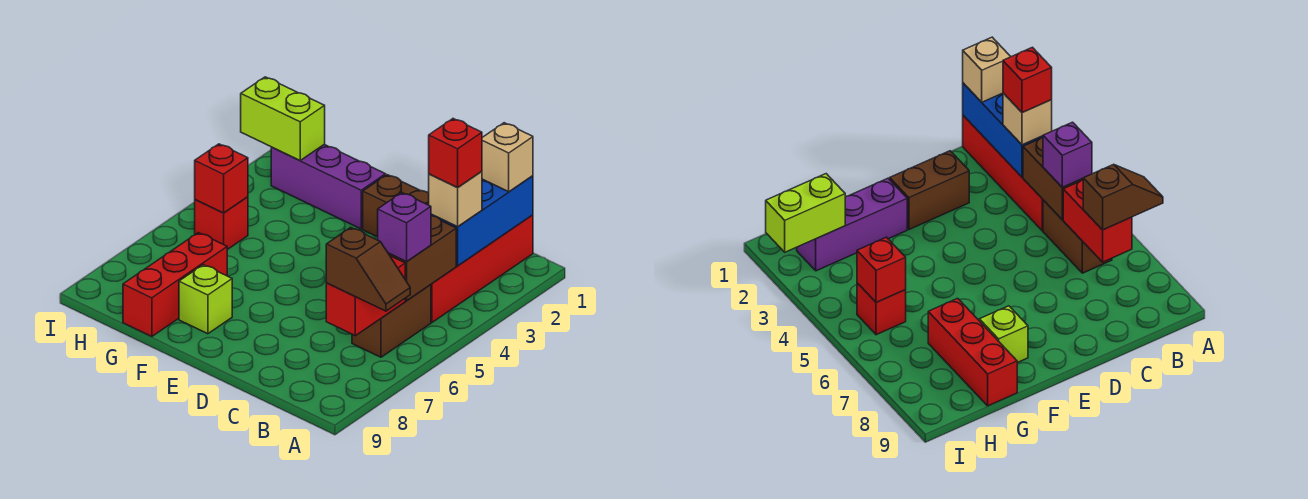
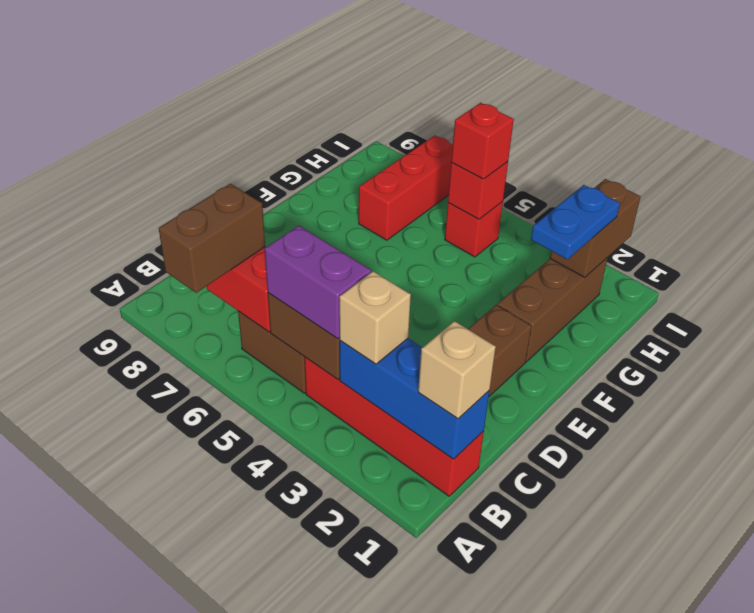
brown 1x2 slope [326,228,410,311] -> brown 1x2 brick [159,184,265,293]
red 1x1 brick [429,119,482,188] -> red 1x1 brick moved to [451,103,514,179]
purple 1x1 brick [378,193,431,262] -> purple 1x2 brick [265,226,371,339]
purple 1x3 brick [271,144,386,229] -> brown 1x3 brick [497,258,607,362]
lime 1x1 brick [179,265,232,334] -> none
none -> blue 1x2 plate [531,185,620,259]
red 1x3 brick [123,233,227,337] -> red 1x3 brick turned to [359,136,453,240]
lime 1x2 brick [241,77,325,161] -> brown 1x2 brick [550,179,640,277]

